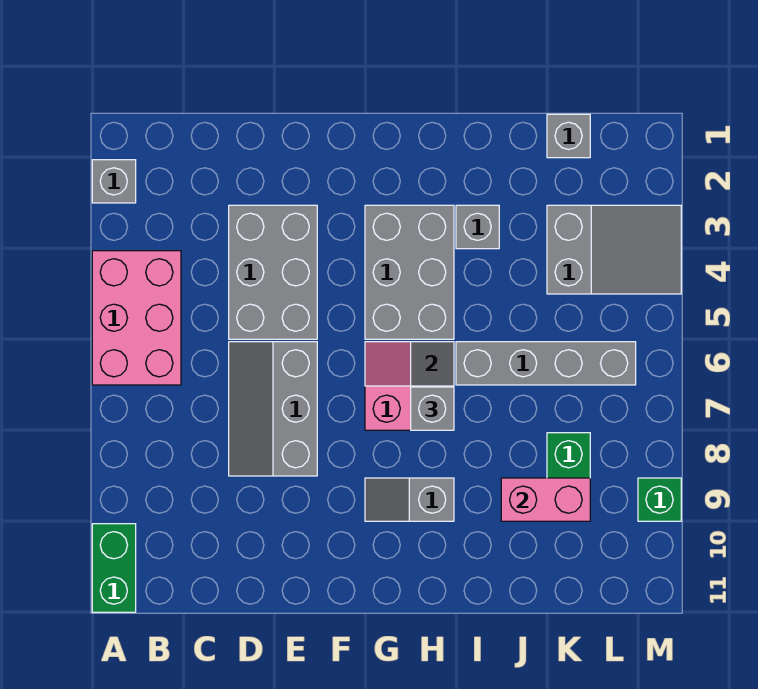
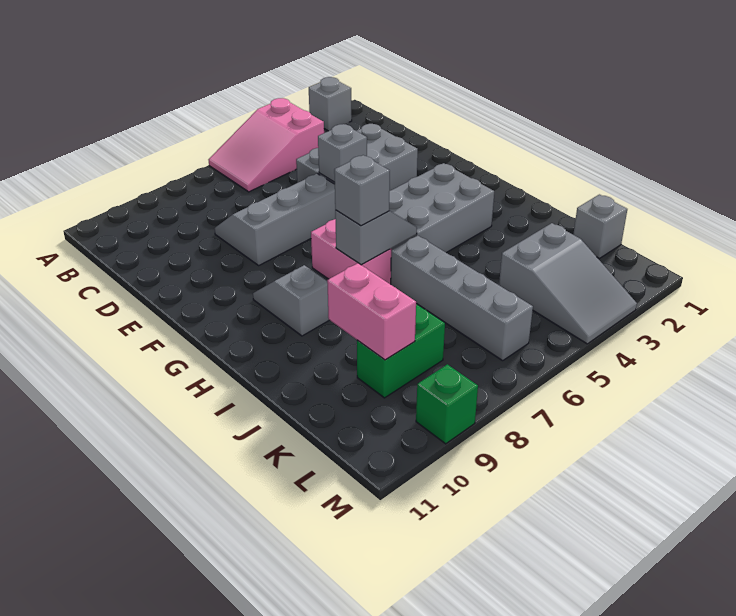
pink 2x3 brick [92,251,181,385] -> pink 2x3 slope [209,98,324,192]
green 1x2 brick [92,524,136,612] -> none
grey 1x1 brick [456,205,499,249] -> grey 1x1 brick moved to [318,124,367,182]

